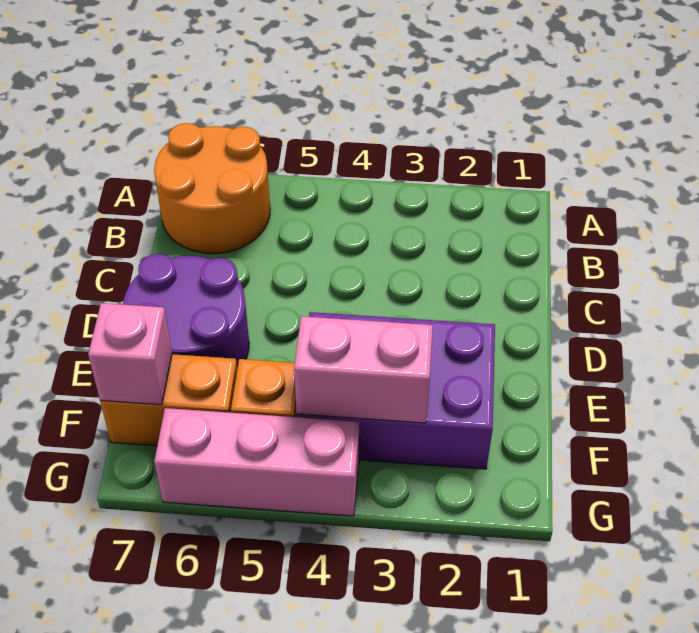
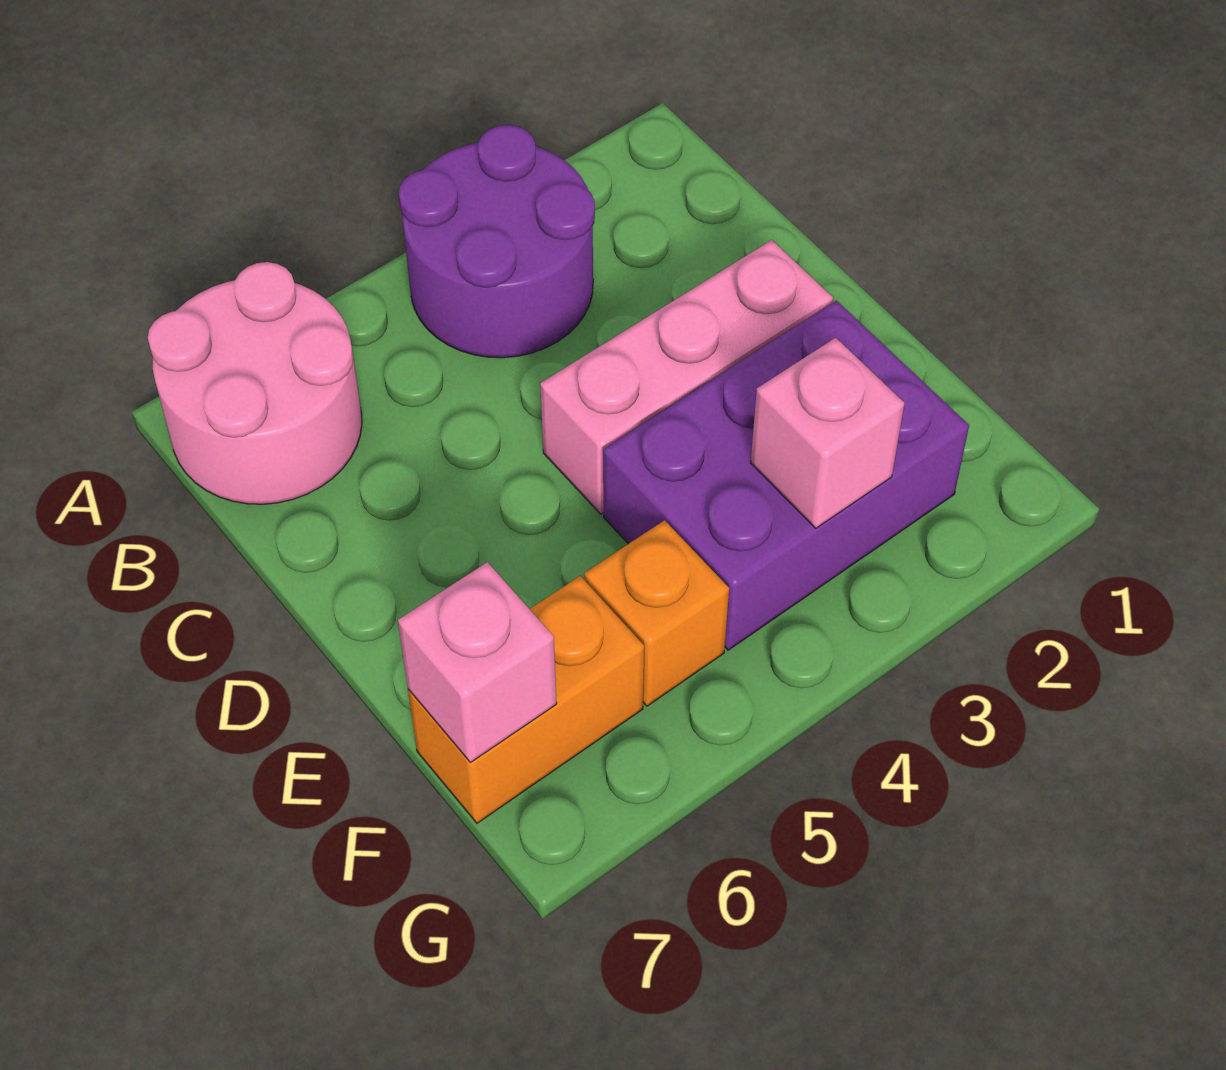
orange 2x2 round brick [154,123,270,254] -> pink 2x2 round brick [148,262,362,504]
purple 2x2 round brick [123,254,249,368] -> purple 2x2 round brick moved to [399,125,595,358]
pink 1x2 brick [294,316,433,423] -> pink 1x1 brick [751,338,905,528]
pink 1x3 brick [154,408,359,516] -> pink 1x3 brick moved to [540,240,833,514]

